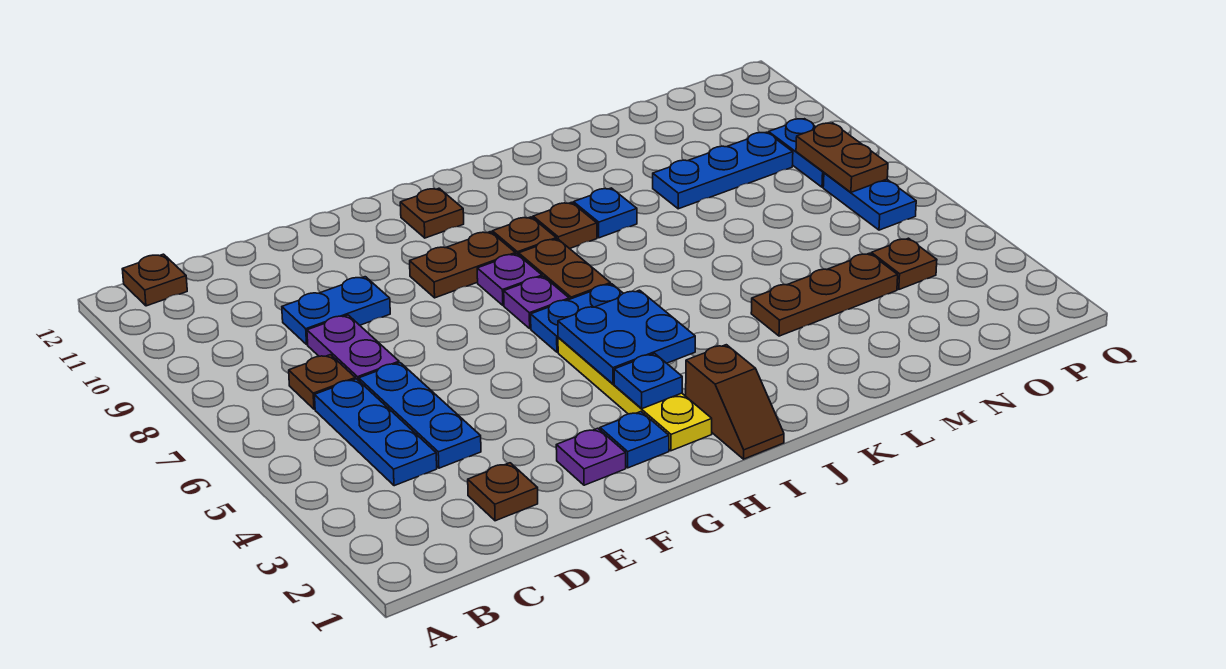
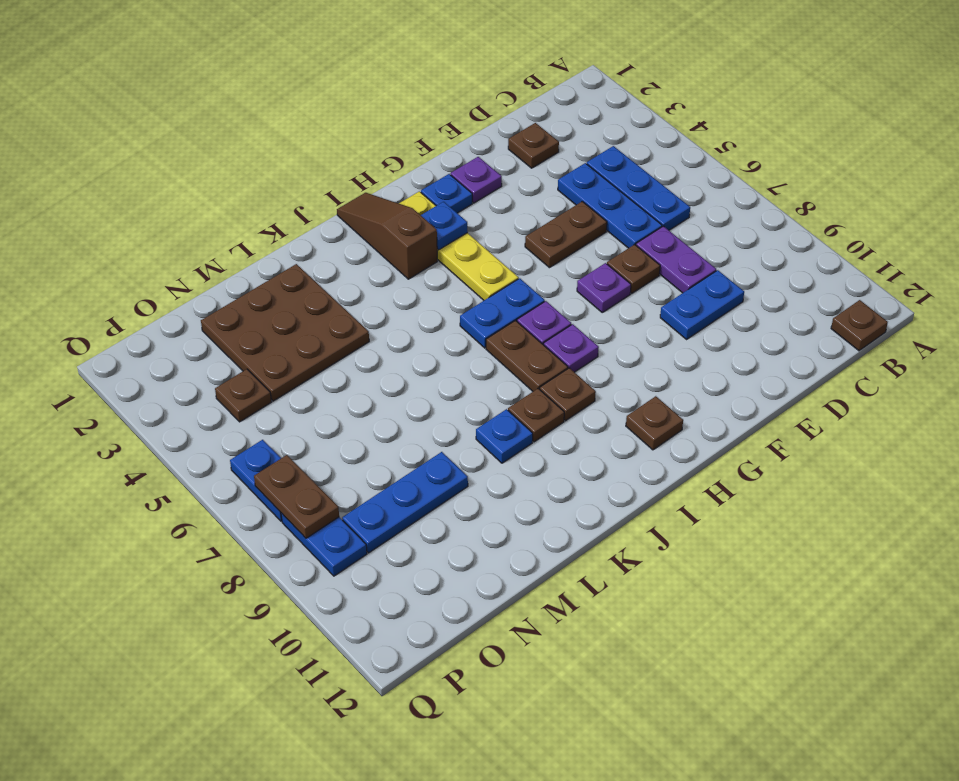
brown 1x1 plate [289,355,355,409] -> brown 1x1 plate moved to [607,244,660,293]
none -> purple 1x1 plate [577,263,631,312]
brown 1x2 plate [410,232,515,298] -> brown 1x2 plate moved to [525,201,607,268]
blue 2x2 plate [558,290,695,384] -> none
brown 1x2 slope [686,345,784,459] -> brown 1x3 slope [337,193,437,279]
brown 1x3 plate [751,253,898,336] -> brown 3x3 plate [201,264,369,401]

